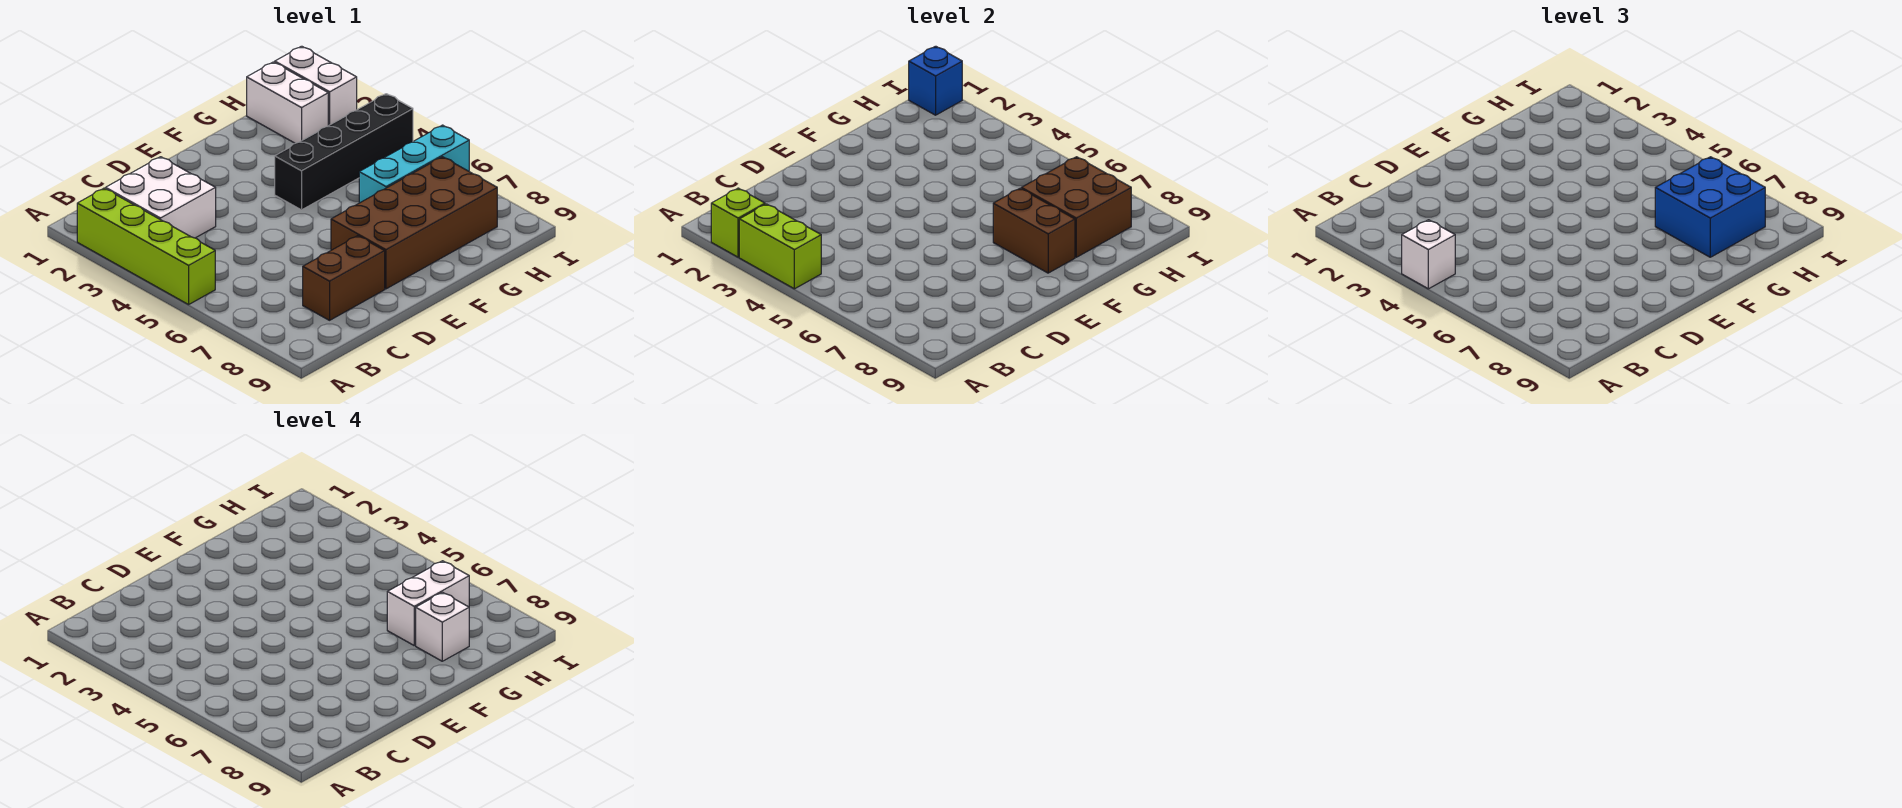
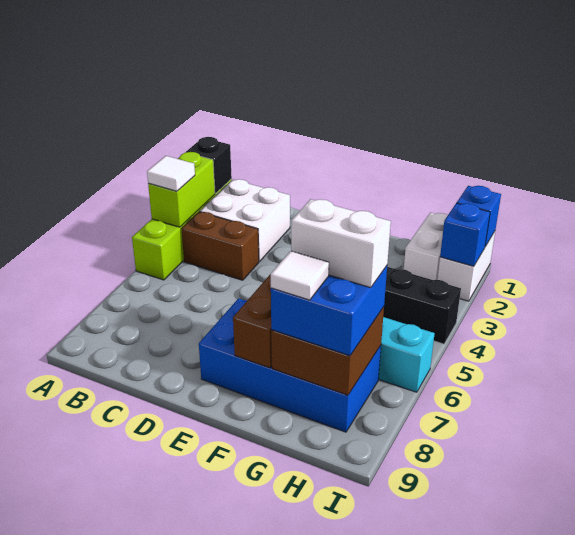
lime 1x1 brick [711,188,765,257] -> black 1x1 brick [186,137,232,193]
white 1x1 brick [1402,220,1455,289] -> white 1x1 tile [147,156,195,191]
brown 1x2 brick [303,236,385,320] -> brown 1x2 brick moved to [181,212,259,280]
brown 2x4 brick [331,157,497,289] -> blue 2x4 brick [199,299,381,432]
white 1x1 brick [416,592,469,661] -> white 1x1 tile [271,251,329,300]
none -> blue 1x1 brick [440,203,490,266]

